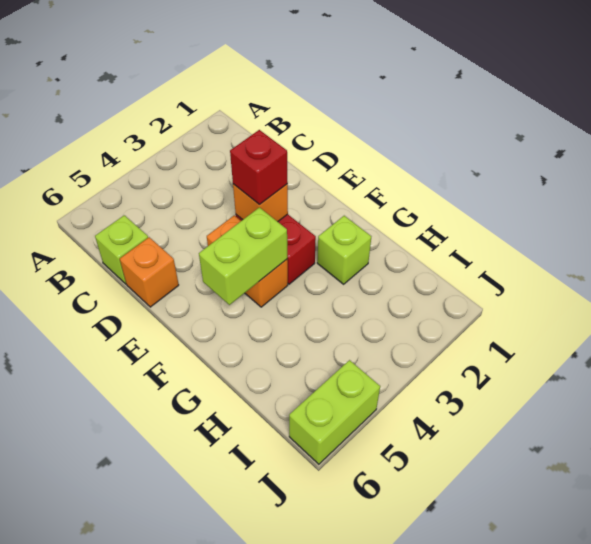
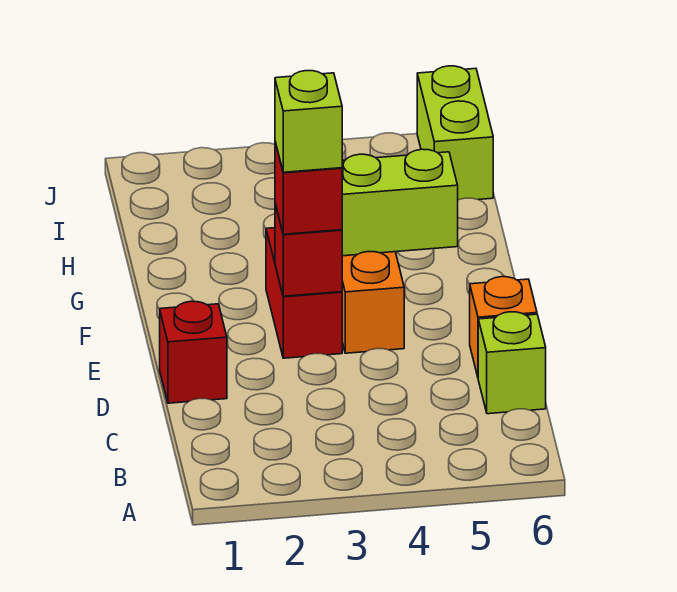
none -> red 1x1 brick [160,301,227,403]
orange 1x1 brick [233,184,288,222] -> red 1x1 brick [275,204,342,296]
lime 1x1 brick [317,216,371,284] -> lime 1x1 brick moved to [275,71,342,172]
lime 1x2 brick [289,360,380,464] -> lime 1x2 brick turned to [417,66,493,200]

